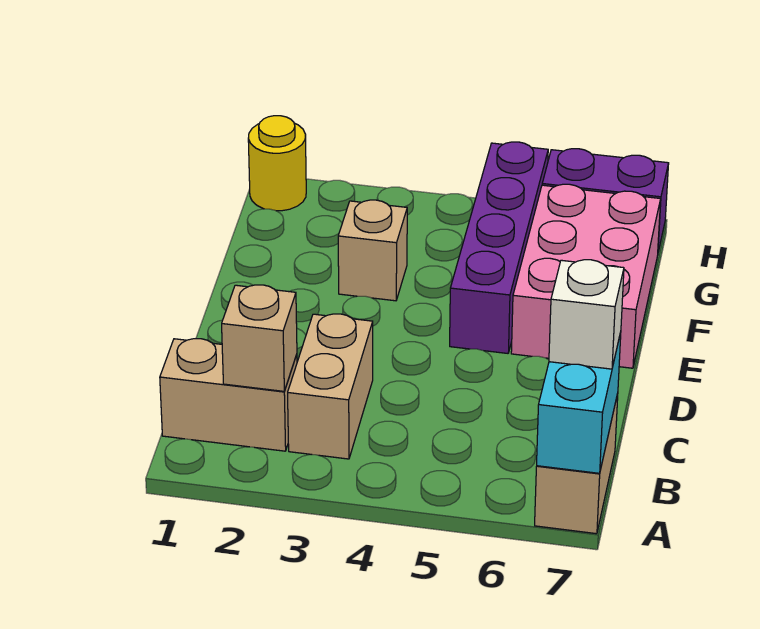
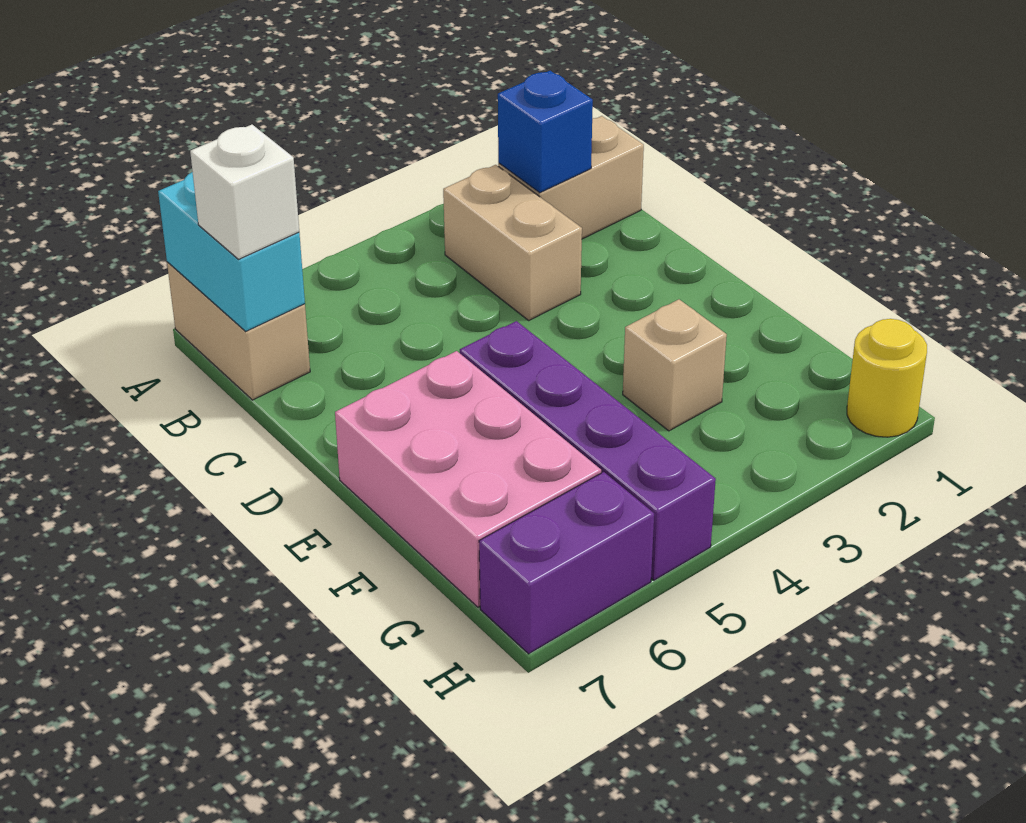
tan 1x1 brick [222,285,297,391] -> blue 1x1 brick [498,71,593,193]

